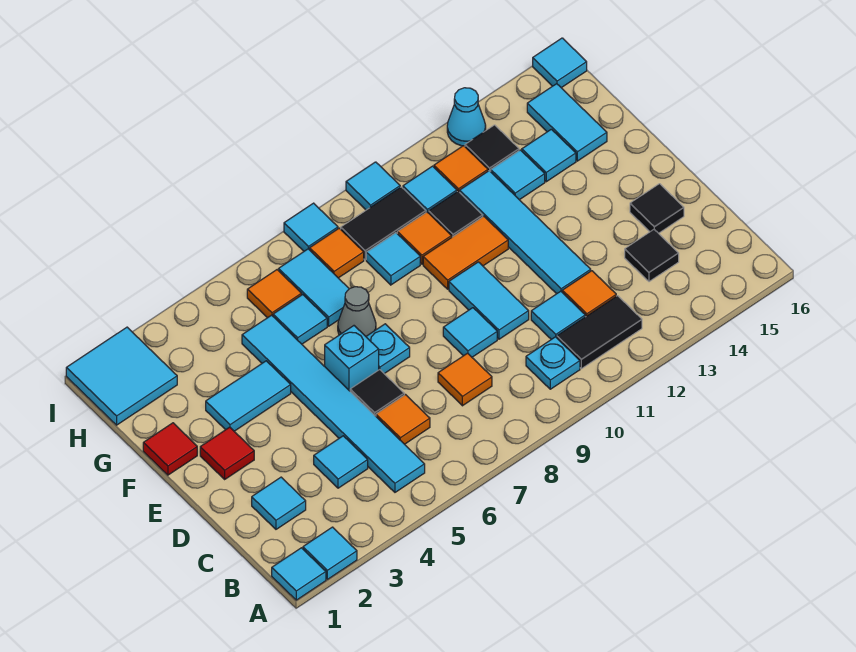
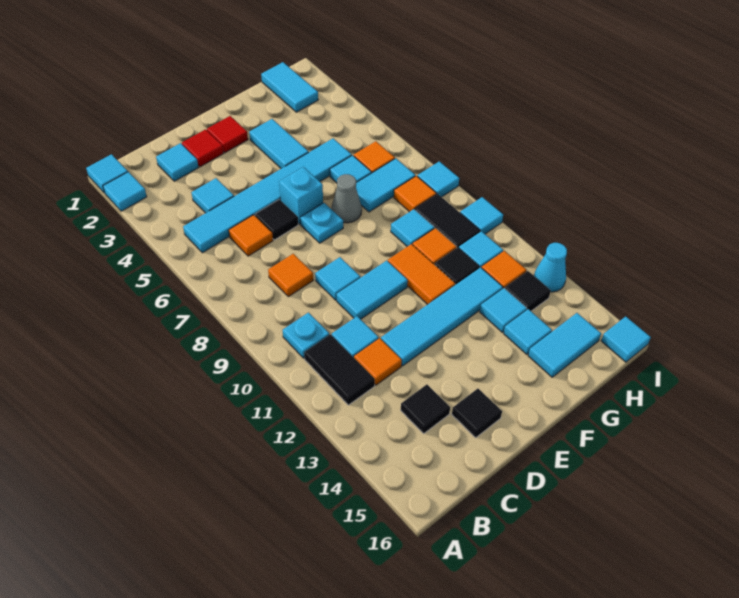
red 1x1 tile [143,423,197,475] -> red 1x1 tile moved to [182,129,224,167]
cyan 2x2 tile [66,327,177,425] -> cyan 1x2 tile [261,62,318,112]

